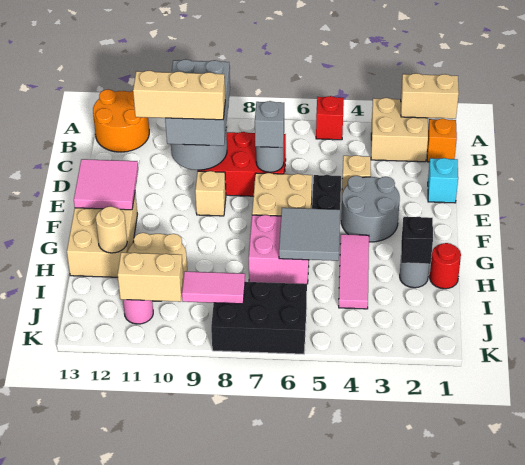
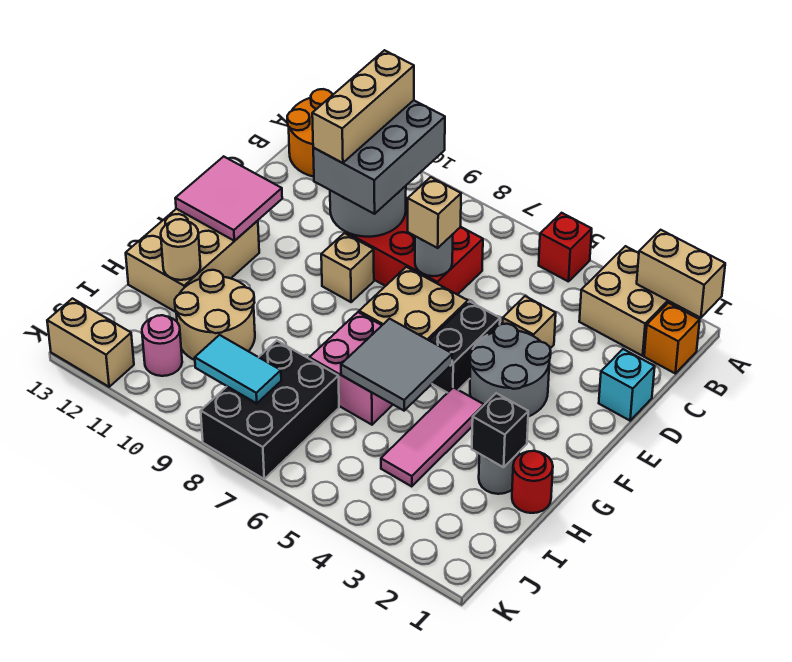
grey 1x1 brick [255,101,284,148] -> tan 1x1 brick [408,177,461,248]
tan 1x3 brick [133,71,225,120] -> tan 1x3 brick turned to [312,50,414,163]
black 2x3 brick [211,282,307,354] -> black 2x3 brick turned to [201,341,339,479]
pink 1x2 tile [182,271,245,304] -> cyan 1x2 tile [195,335,281,403]
tan 1x2 brick [118,253,183,302] -> tan 1x2 brick moved to [47,299,134,387]

